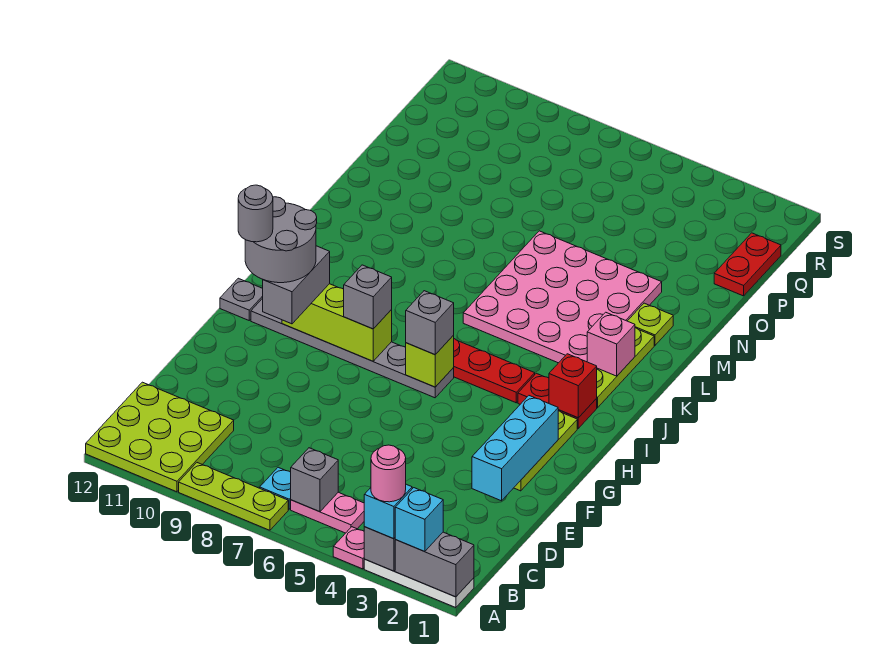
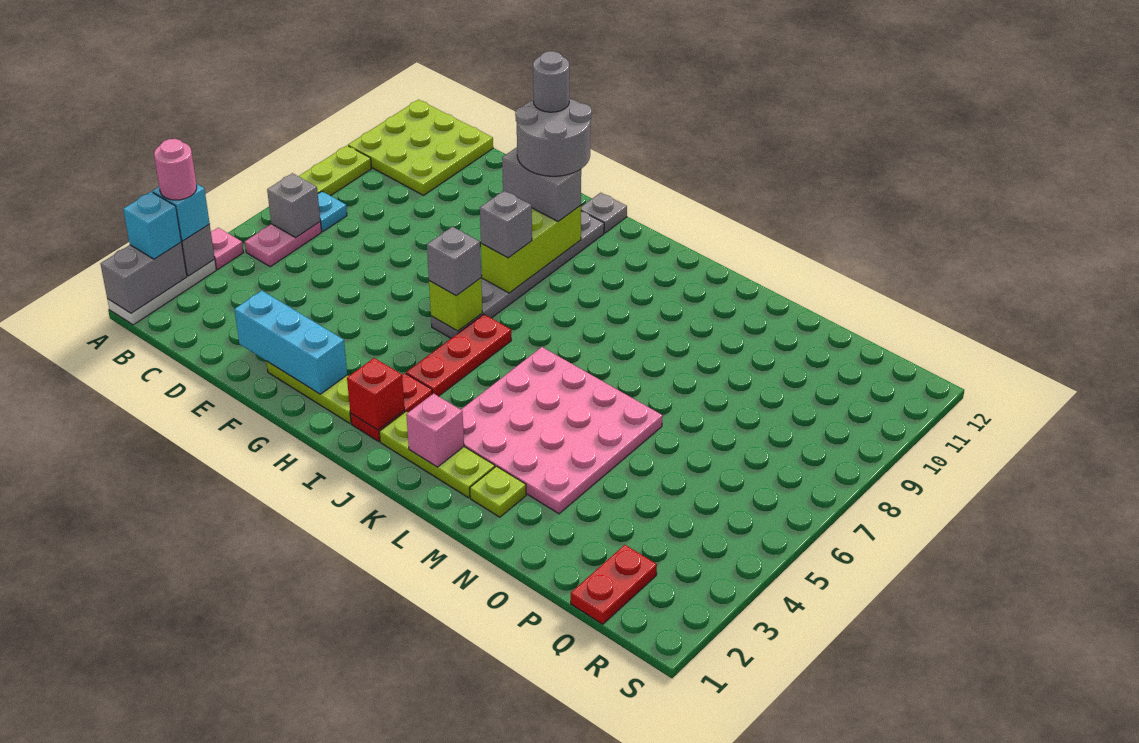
red 1x2 plate [714,233,781,296] -> red 1x2 plate turned to [571,545,657,624]

